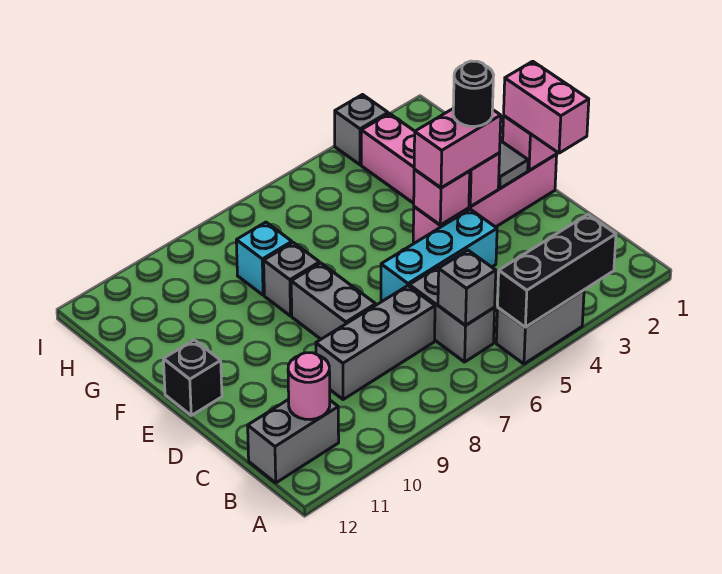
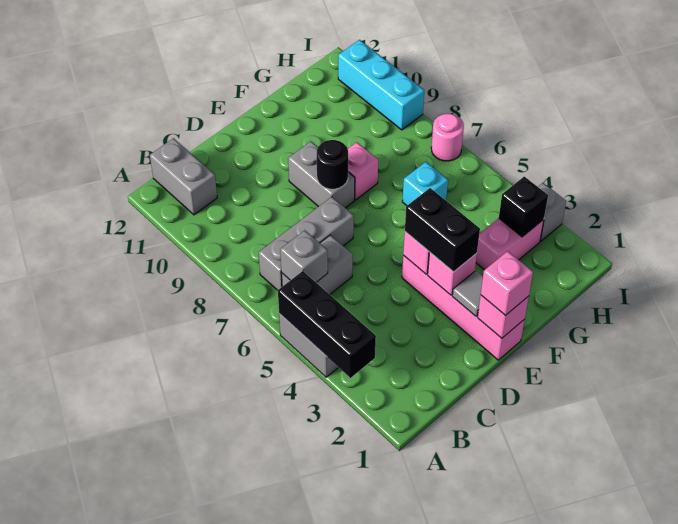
pink 1x1 round brick [288,353,330,420] -> pink 1x1 round brick moved to [431,114,464,161]
grey 1x3 brick [316,286,435,400] -> grey 1x3 brick turned to [259,197,354,290]
pink 1x2 brick [504,61,589,153] -> pink 1x1 brick [481,251,533,316]
cyan 1x3 brick [381,209,497,301] -> cyan 1x3 brick moved to [338,40,424,130]
grey 1x2 brick [291,263,376,339] -> grey 1x2 brick turned to [288,141,355,208]
pink 1x2 brick [414,109,501,188] -> black 1x2 brick [405,188,480,272]
black 1x1 round brick [453,61,494,127] -> black 1x1 round brick moved to [317,140,348,189]
black 1x1 brick [163,340,222,415] -> black 1x1 brick moved to [499,176,548,237]
grey 1x1 brick [264,243,320,316] -> pink 1x1 brick [348,142,378,200]
cyan 1x1 brick [236,222,292,295] -> cyan 1x1 brick moved to [402,162,448,205]

